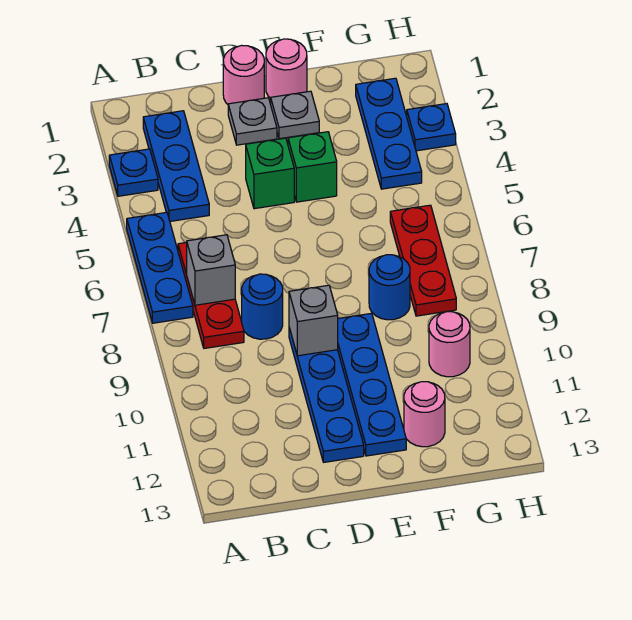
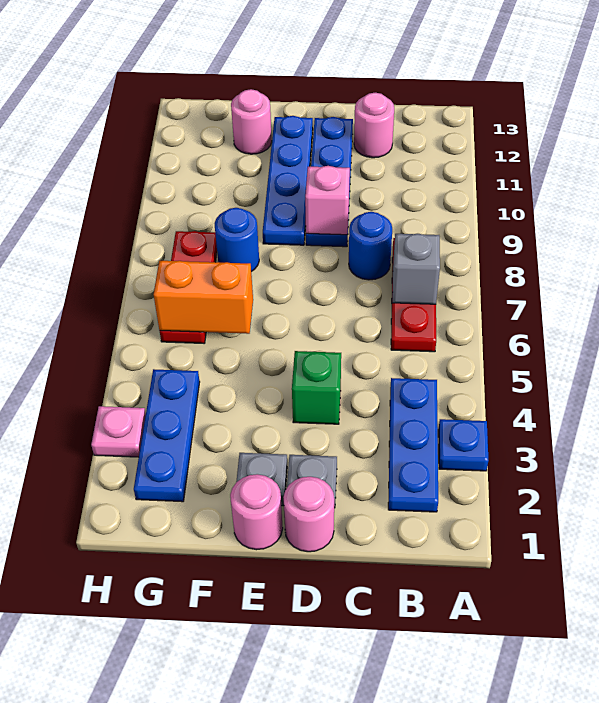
blue 1x3 plate [127,212,193,323] -> none
grey 1x1 brick [289,285,338,356] -> pink 1x1 brick [305,166,350,235]
green 1x1 brick [288,132,337,202] -> none
none -> orange 1x2 brick [154,261,253,334]
pink 1x1 round brick [429,312,470,377] -> pink 1x1 round brick moved to [354,93,394,158]
blue 1x1 plate [407,104,456,151] -> pink 1x1 plate [91,406,146,457]

